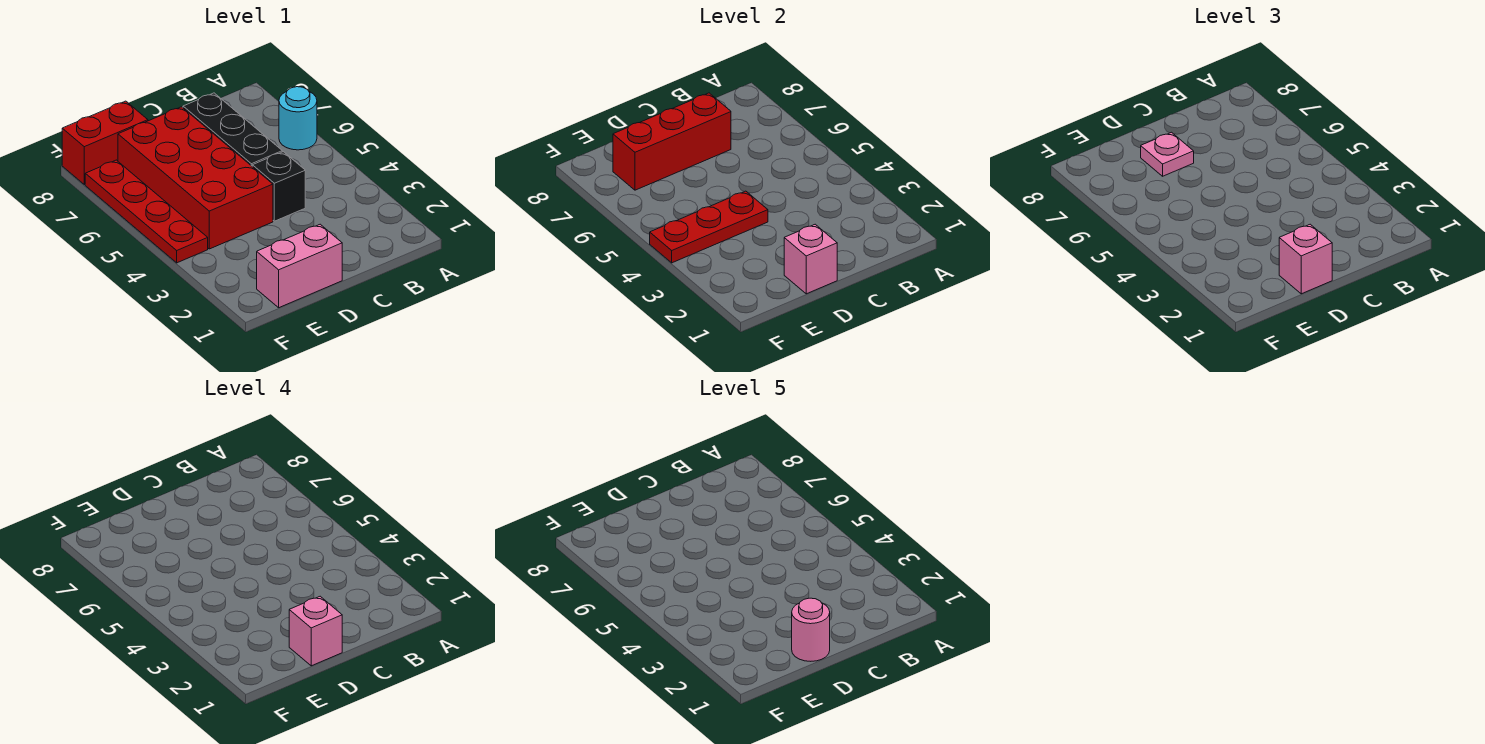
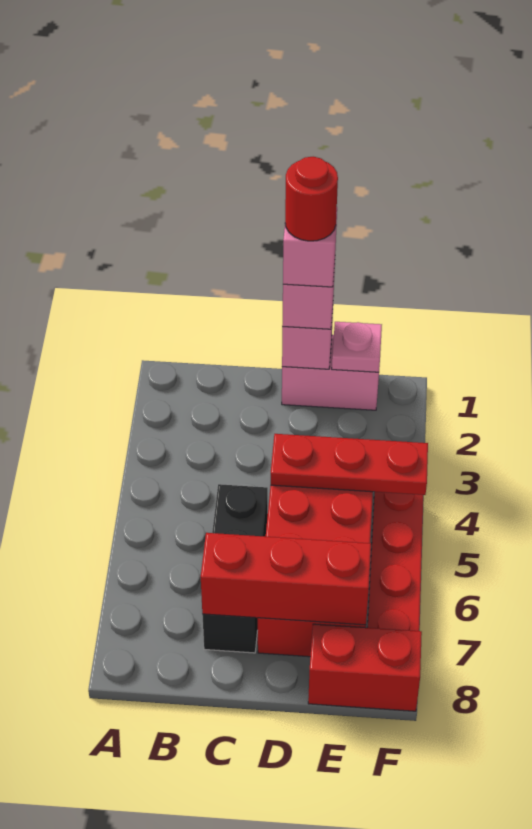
cyan 1x1 round brick [279,87,317,150] -> none
black 1x1 brick [252,152,305,221] -> none
pink 1x1 round brick [792,598,830,661] -> red 1x1 round brick [285,157,338,241]
pink 1x1 plate [1141,132,1194,176] -> pink 1x1 plate moved to [332,322,382,372]

